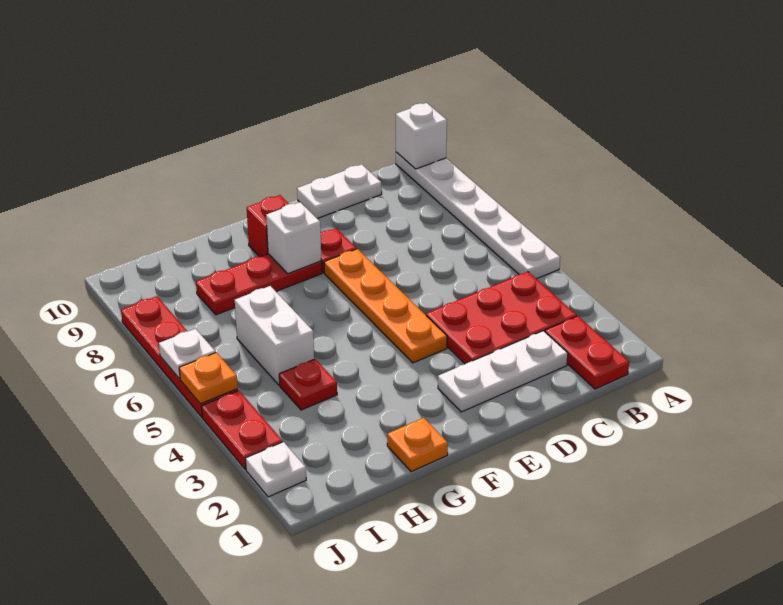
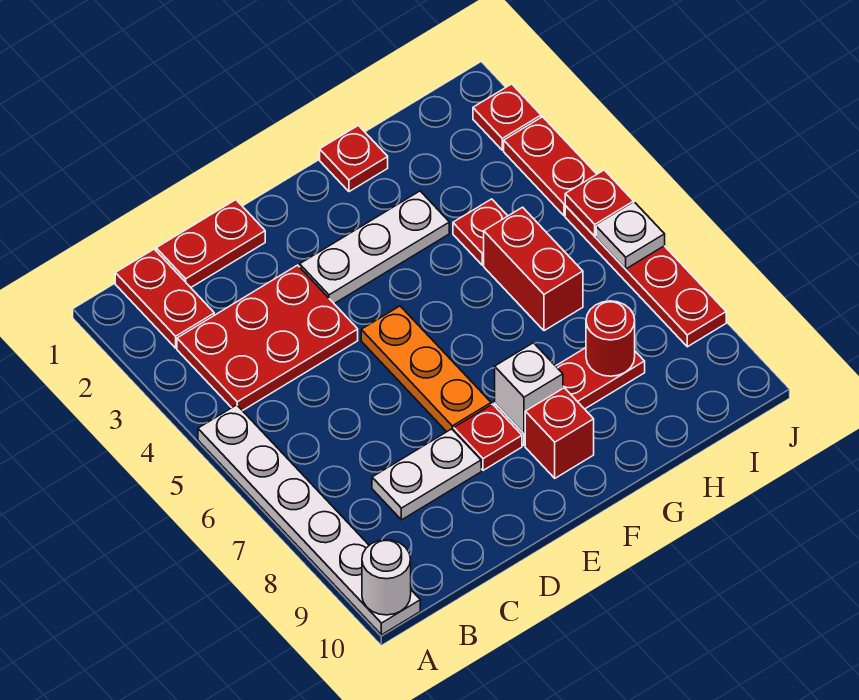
white 1x1 brick [396,103,447,169] -> white 1x1 round brick [362,540,411,615]
none -> red 1x2 plate [156,200,265,287]
white 1x3 plate [438,331,568,412] -> white 1x3 plate moved to [300,191,449,304]
white 1x2 plate [297,164,382,219] -> white 1x2 plate moved to [372,429,481,520]
orange 1x4 plate [324,249,447,363] -> orange 1x3 plate [361,306,491,432]
orange 1x1 plate [387,418,448,472] -> red 1x1 plate [320,125,388,192]
white 1x2 brick [235,286,314,385] -> red 1x2 brick [484,207,583,331]
none -> red 1x1 round brick [586,301,635,376]
white 1x1 plate [245,442,306,497] -> red 1x1 plate [473,84,541,150]
orange 1x1 plate [179,352,238,404] -> red 1x1 plate [565,170,634,236]

